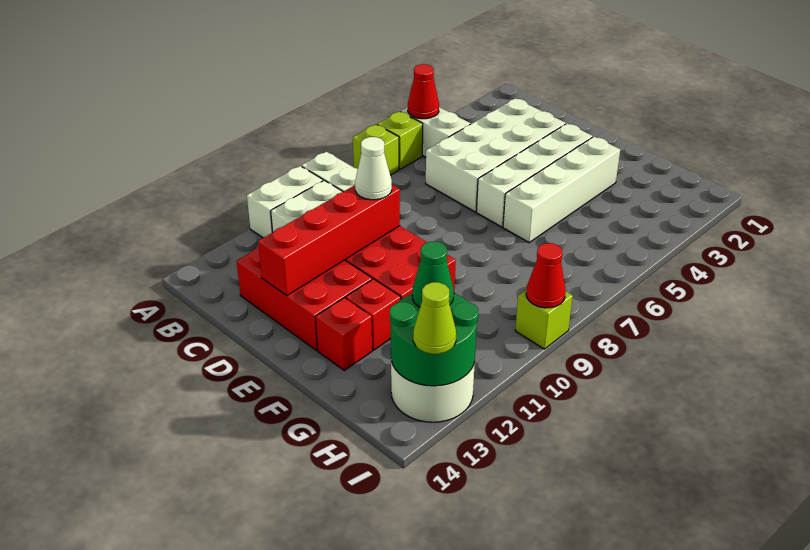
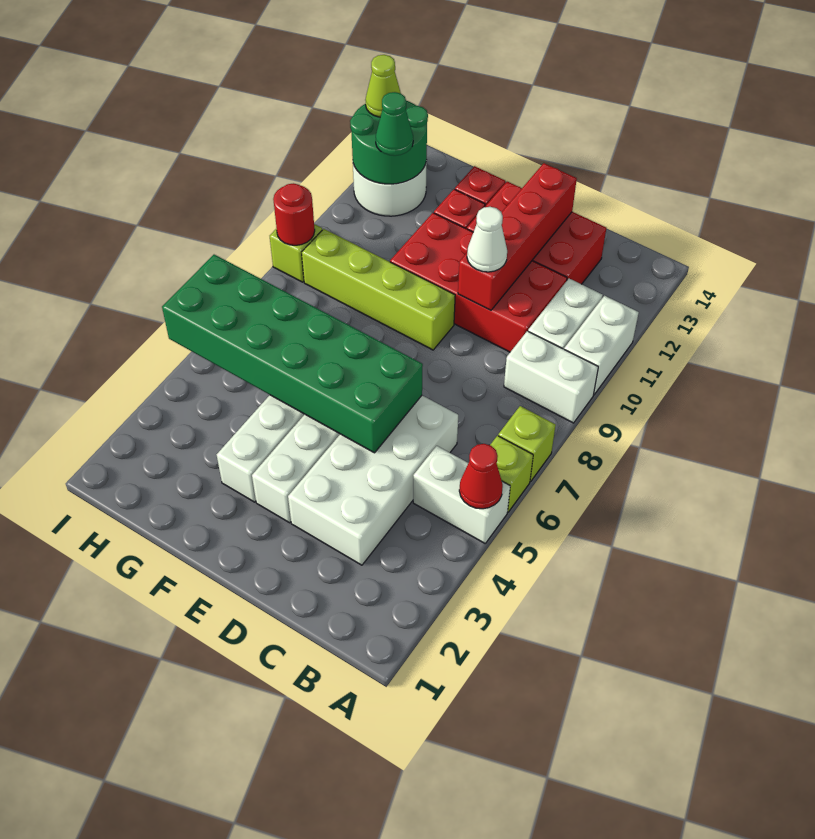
none -> green 2x6 brick [162,255,423,453]
none -> lime 1x4 brick [302,229,455,350]
red 1x1 cone [526,243,566,308] -> red 1x1 round brick [273,183,315,245]

